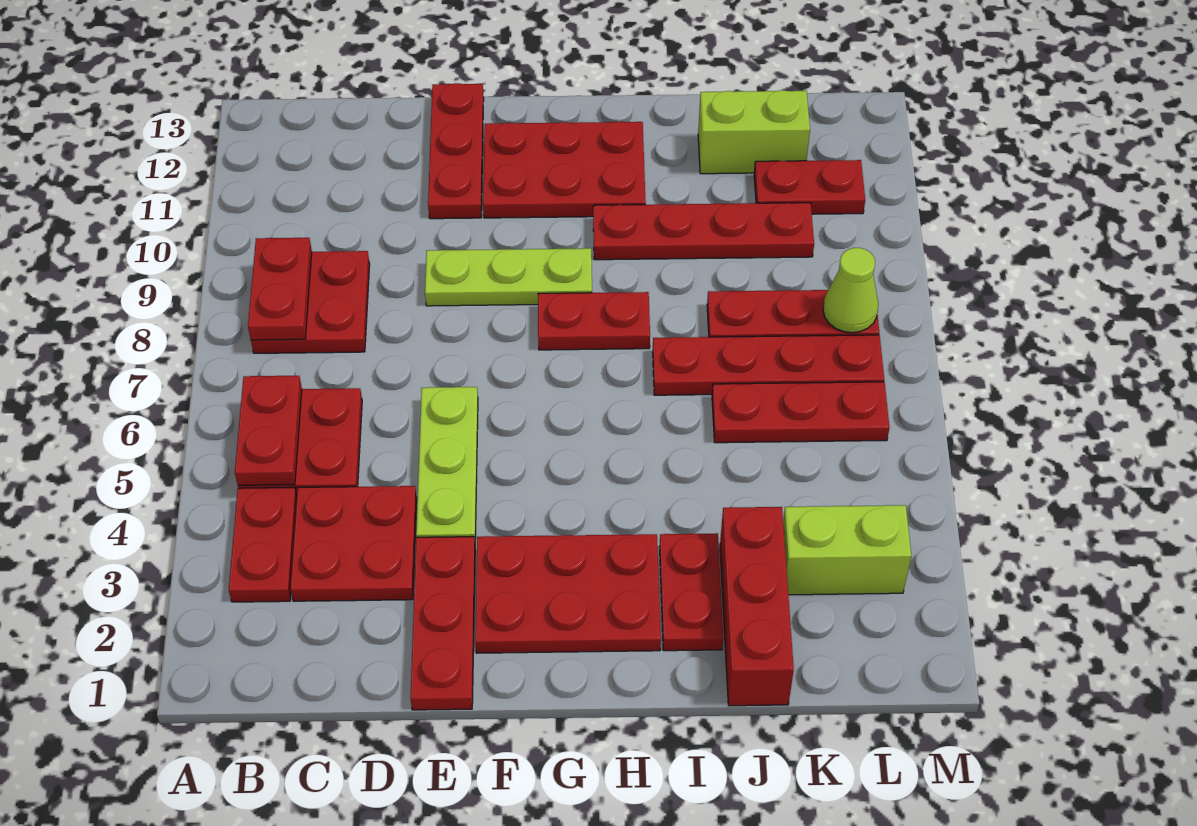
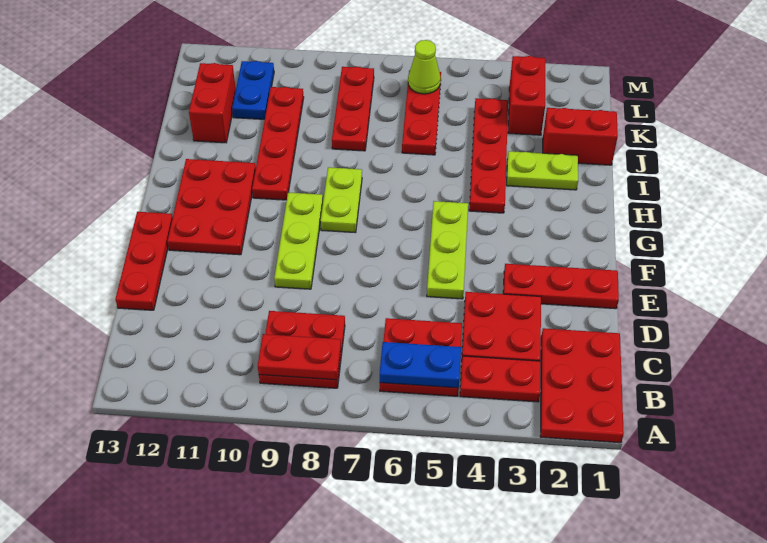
red 1x2 plate [235,376,302,485] -> blue 1x2 plate [380,342,461,388]
lime 1x3 plate [416,387,478,540] -> lime 1x3 plate turned to [427,201,468,299]
red 1x3 plate [428,83,484,219] -> red 1x3 plate turned to [115,212,173,310]
red 2x3 plate [475,534,661,653] -> red 2x3 plate moved to [540,328,624,443]
red 1x2 plate [538,292,650,350] -> lime 1x2 plate [321,167,362,233]
red 1x2 plate [660,533,723,651] -> lime 1x2 plate [507,151,578,190]
red 1x4 plate [653,335,884,395] -> red 1x4 plate moved to [469,98,508,213]
red 1x3 brick [720,507,794,706] -> red 1x2 brick [543,108,618,165]
lime 1x2 brick [698,90,810,174] -> red 1x2 brick [189,63,236,143]
lime 1x2 brick [783,505,911,595] -> red 1x2 brick [508,56,546,135]
red 1x2 plate [754,160,865,214] -> blue 1x2 plate [232,61,274,119]
lime 1x1 cone [823,248,878,333] -> lime 1x1 cone moved to [408,40,441,94]

